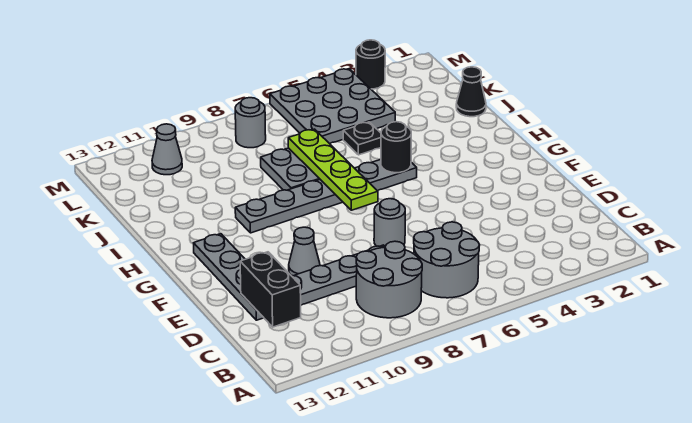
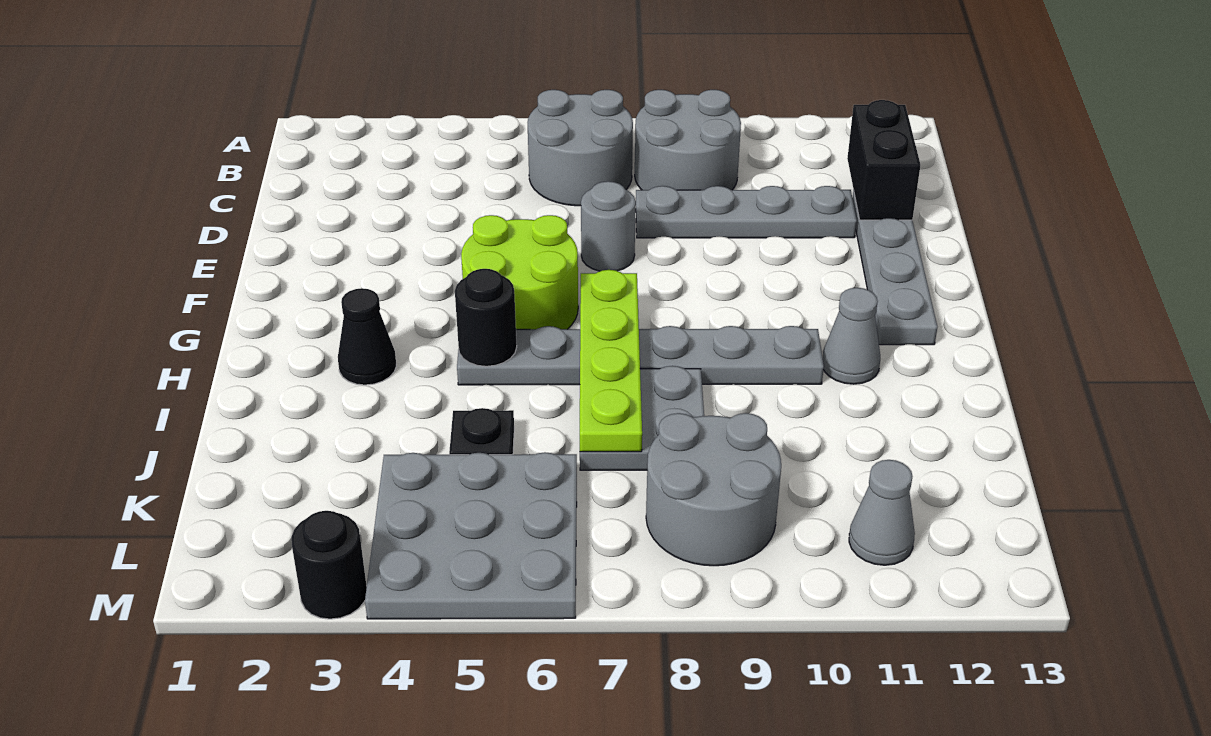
grey 1x1 cone [289,227,320,276] -> grey 1x1 cone moved to [823,288,880,384]
none -> lime 2x2 round brick [461,215,578,329]
black 1x1 cone [456,67,486,117] -> black 1x1 cone moved to [338,288,396,385]
grey 1x1 round brick [235,98,266,148] -> grey 2x2 round brick [646,413,781,566]

